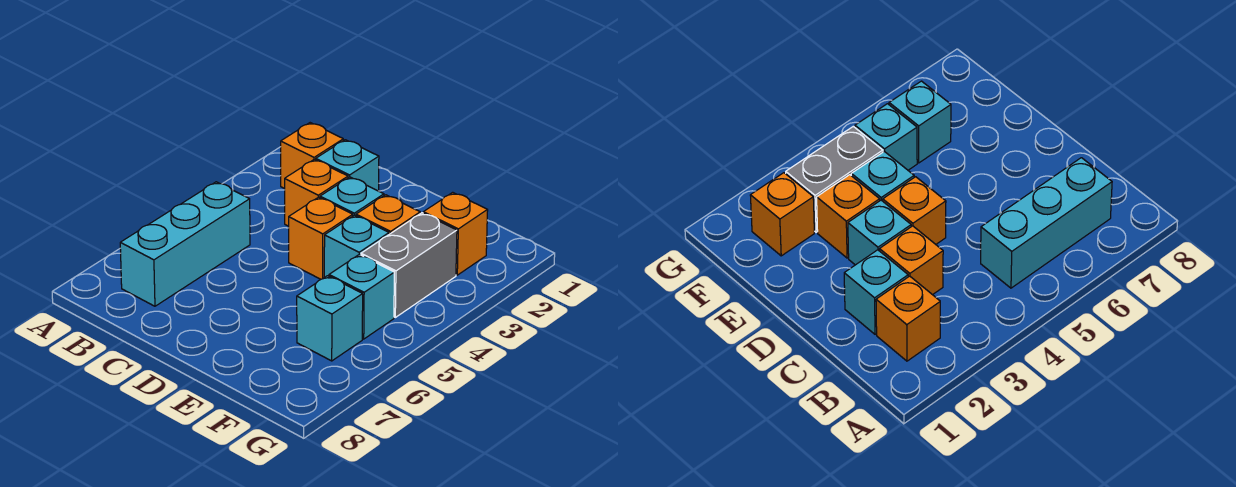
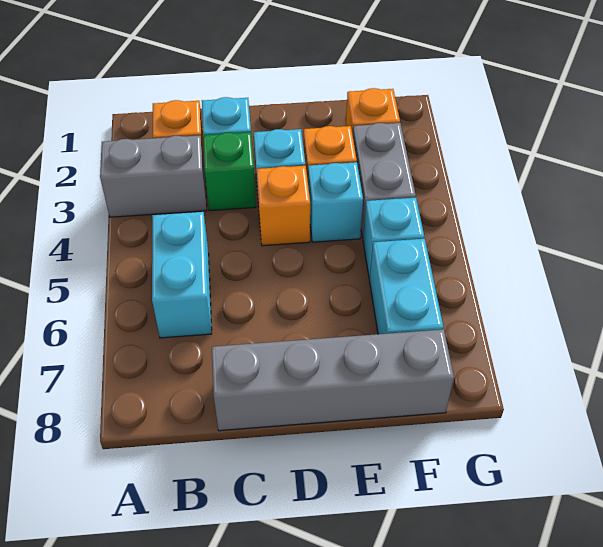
none -> grey 1x2 brick [100,135,207,217]
cyan 1x3 brick [120,182,250,306] -> cyan 1x2 brick [152,212,212,338]
orange 1x1 brick [285,159,348,226] -> green 1x1 brick [203,132,256,211]
none -> grey 1x4 brick [212,329,454,431]
cyan 1x1 brick [297,276,363,361] -> cyan 1x2 brick [370,239,443,334]

